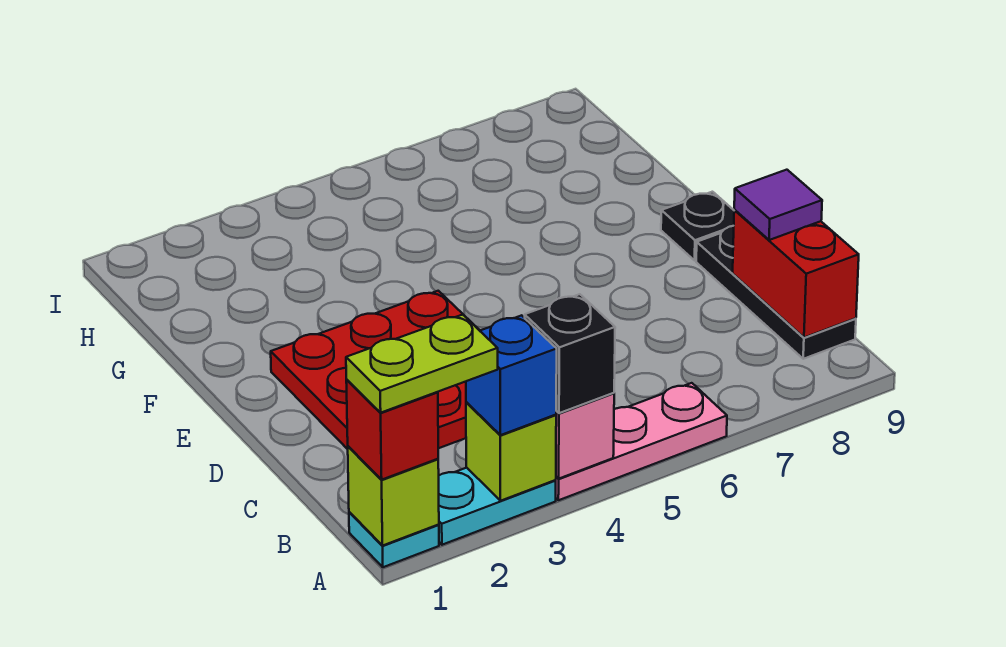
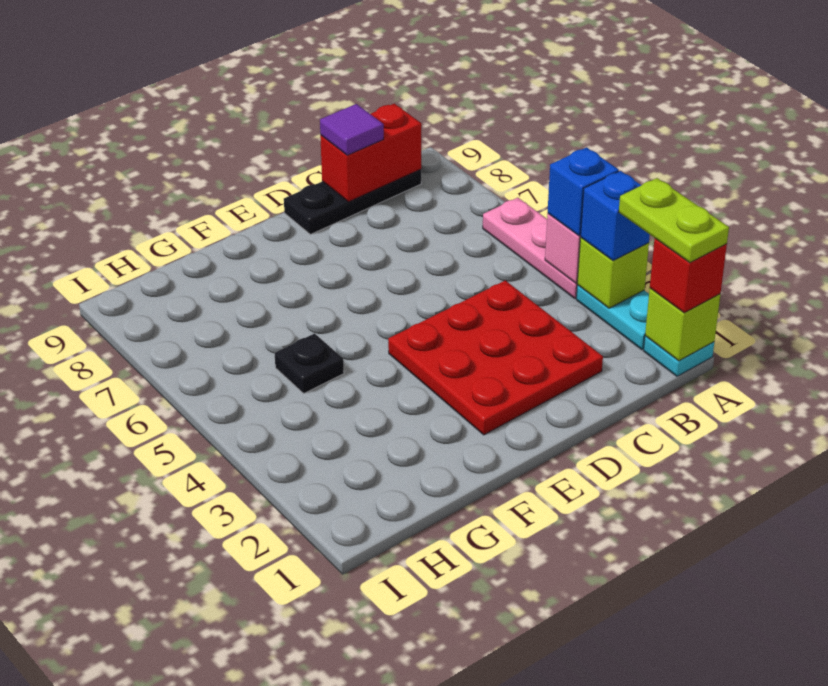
black 1x1 brick [525,294,615,413] -> blue 1x1 brick [548,147,619,236]
black 1x1 plate [661,192,734,260] -> black 1x1 plate moved to [275,333,344,393]

